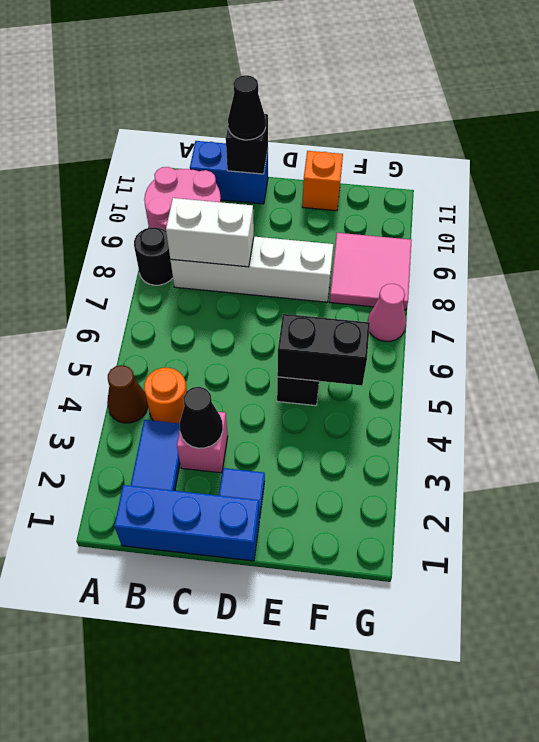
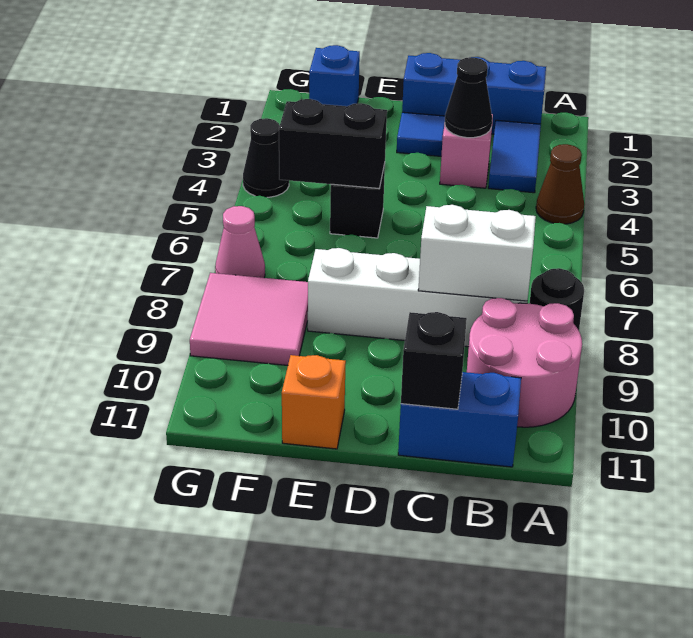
orange 1x1 round brick [144,368,187,423] -> none
black 1x1 cone [228,75,266,140] -> black 1x1 cone moved to [243,118,289,197]
none -> blue 1x1 brick [309,45,360,106]

